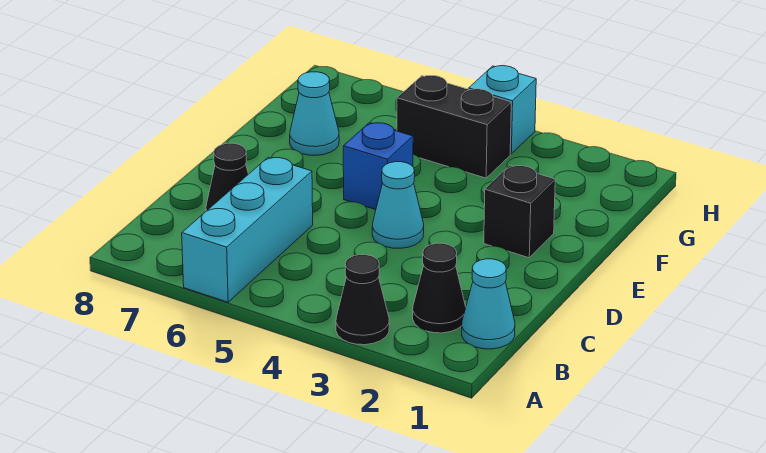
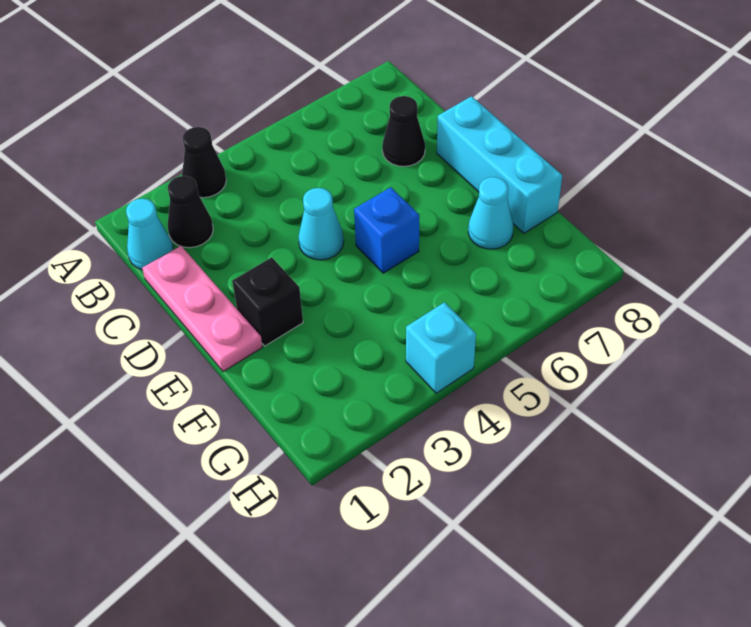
cyan 1x3 brick [182,157,313,302] -> cyan 1x3 brick moved to [437,96,562,233]
none -> pink 1x3 plate [142,246,263,372]
black 1x2 brick [397,76,511,178] -> none

